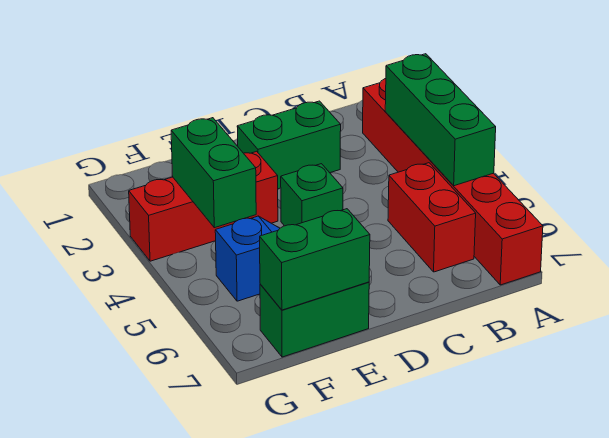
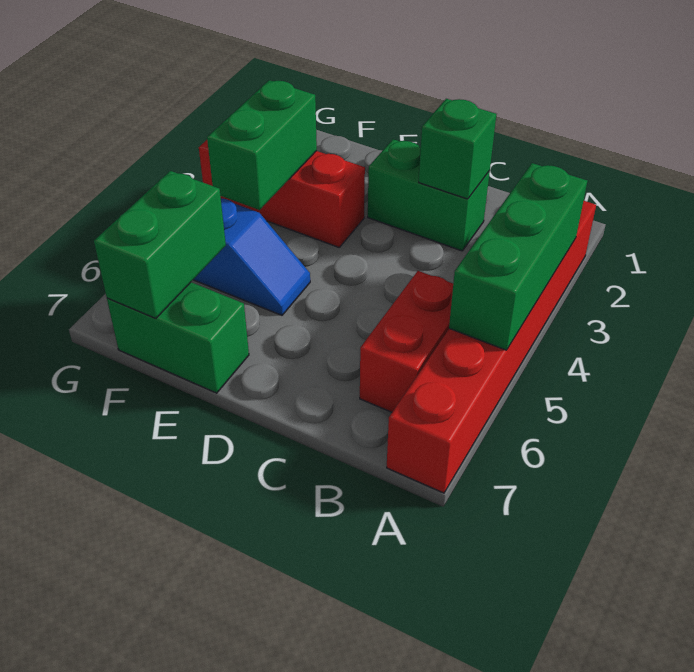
green 1x1 brick [281,164,343,226] -> green 1x1 brick moved to [419,99,497,199]
green 1x2 brick [260,209,370,310] -> green 1x2 brick turned to [94,171,226,318]

